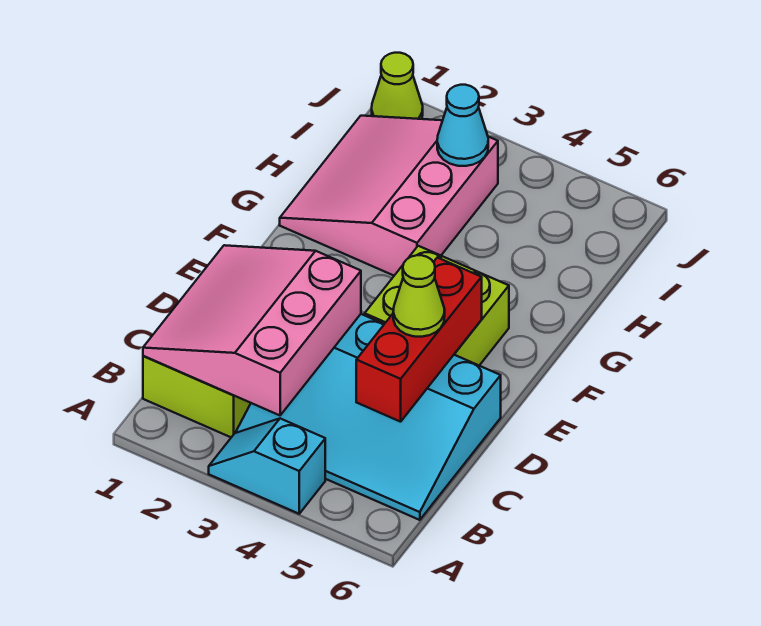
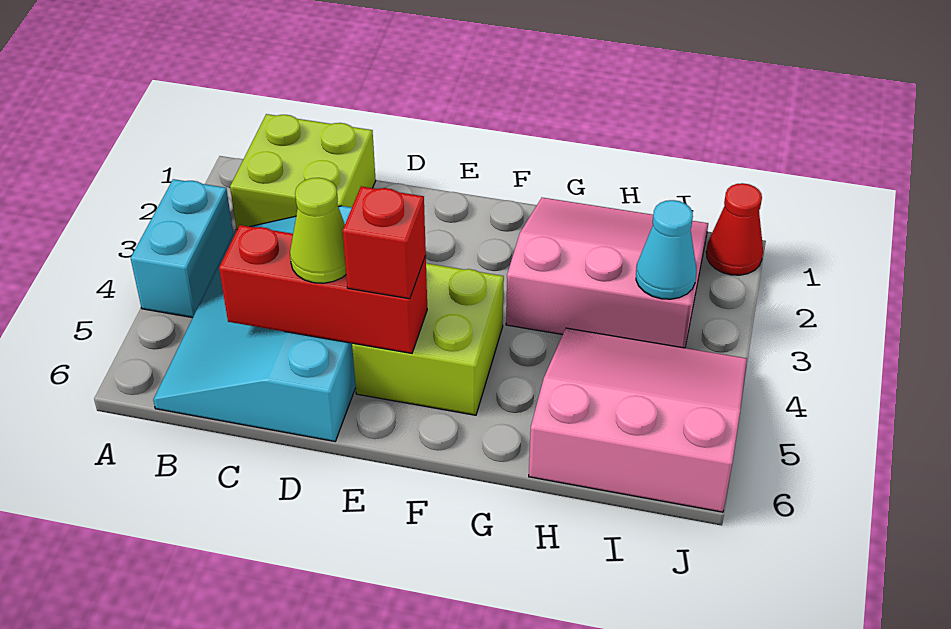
cyan 1x2 slope [209,419,325,514] -> cyan 1x2 brick [131,179,233,318]
pink 3x3 slope [143,245,361,415] -> pink 3x3 slope moved to [529,328,747,512]
none -> red 1x1 brick [343,186,426,299]
lime 1x1 cone [372,53,423,119] -> red 1x1 cone [706,183,763,275]

